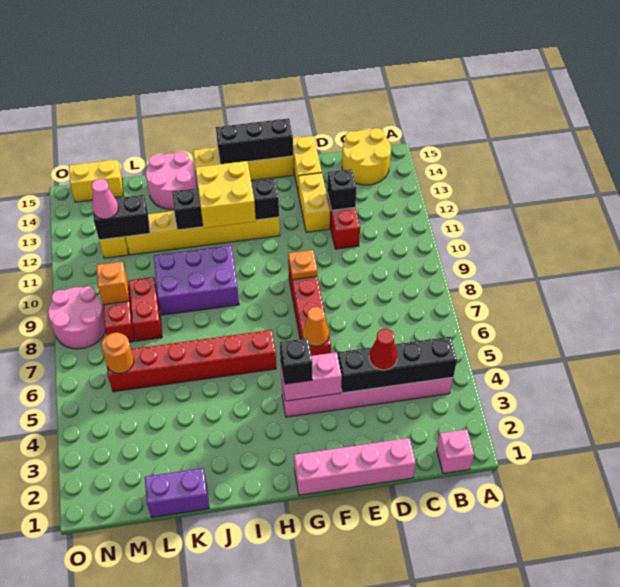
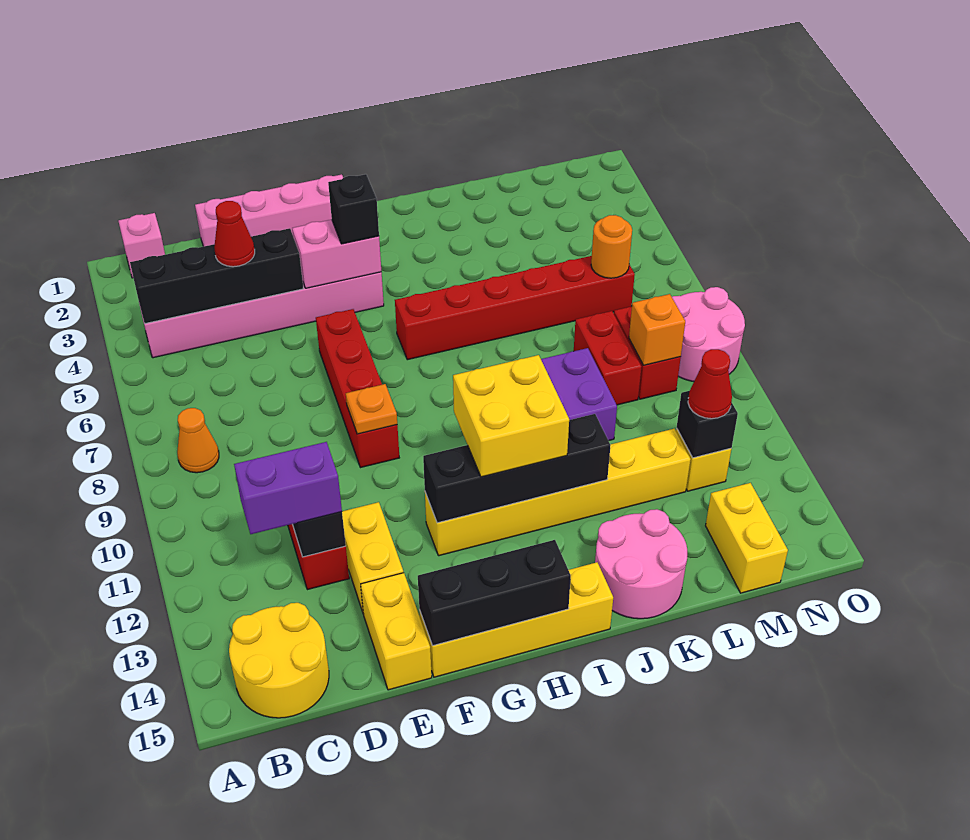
orange 1x1 cone [303,307,329,346] -> orange 1x1 cone moved to [177,408,219,473]
purple 1x2 brick [145,468,209,517] -> purple 1x2 brick moved to [234,442,342,534]
black 1x2 brick [93,195,150,240] -> black 1x1 brick [677,391,738,458]
pink 1x1 cone [92,179,118,219] -> red 1x1 cone [688,349,732,419]
yellow 1x2 brick [69,160,123,202] -> yellow 1x2 brick turned to [706,483,788,593]

